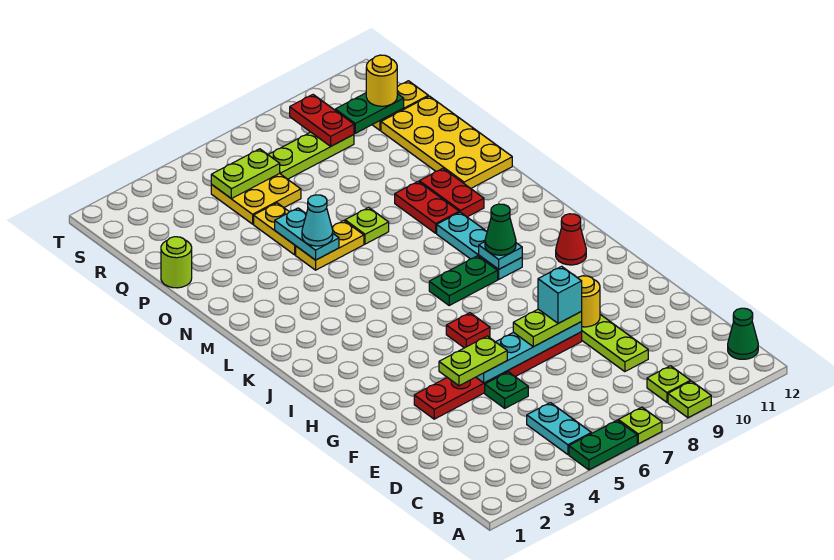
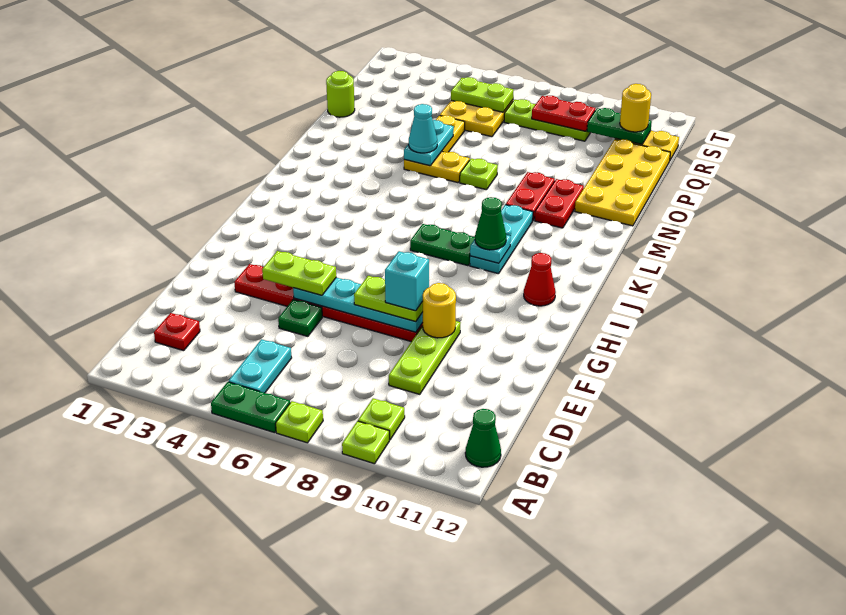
red 1x1 plate [446,313,490,348] -> red 1x1 plate moved to [154,313,200,351]
red 1x2 plate [290,95,354,146] -> red 1x2 plate turned to [532,96,596,131]

